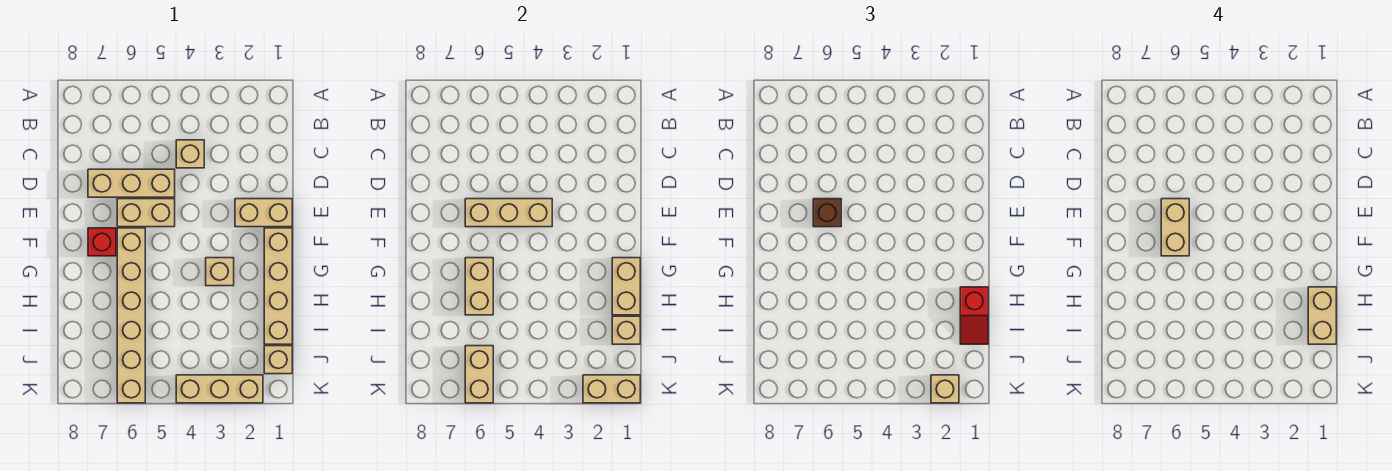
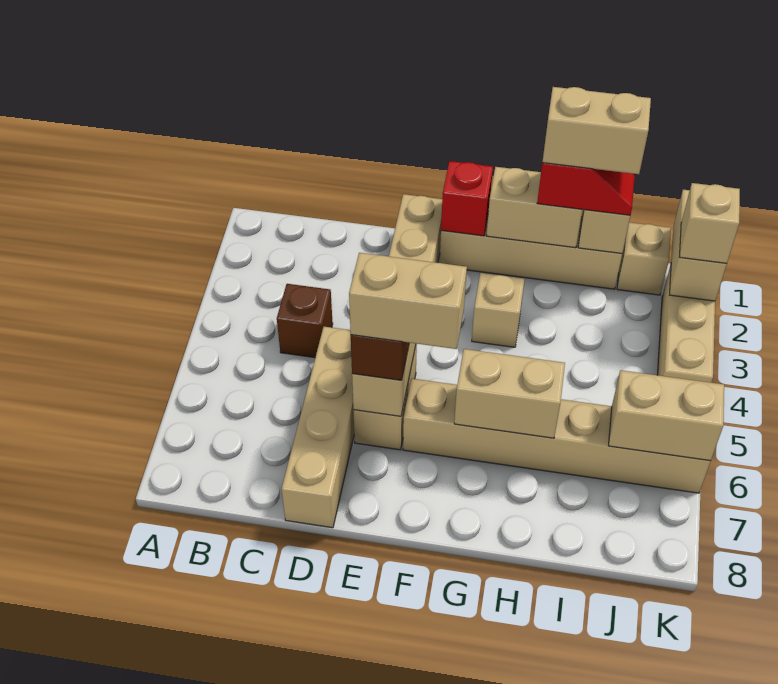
tan 1x1 brick [176,140,204,168] -> brown 1x1 brick [277,284,333,358]
tan 1x3 brick [88,169,175,197] -> tan 1x4 brick [282,327,354,528]
red 1x1 brick [88,228,116,256] -> red 1x1 brick moved to [441,161,493,236]

